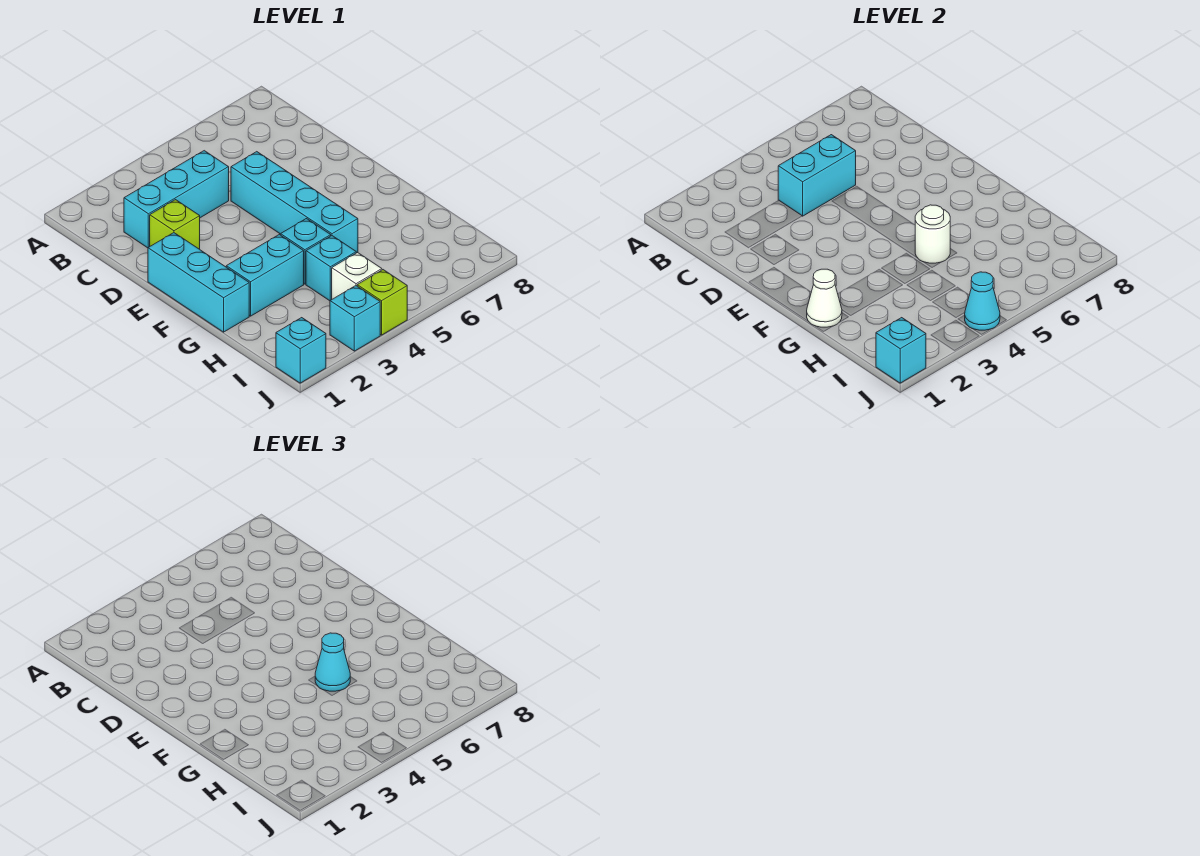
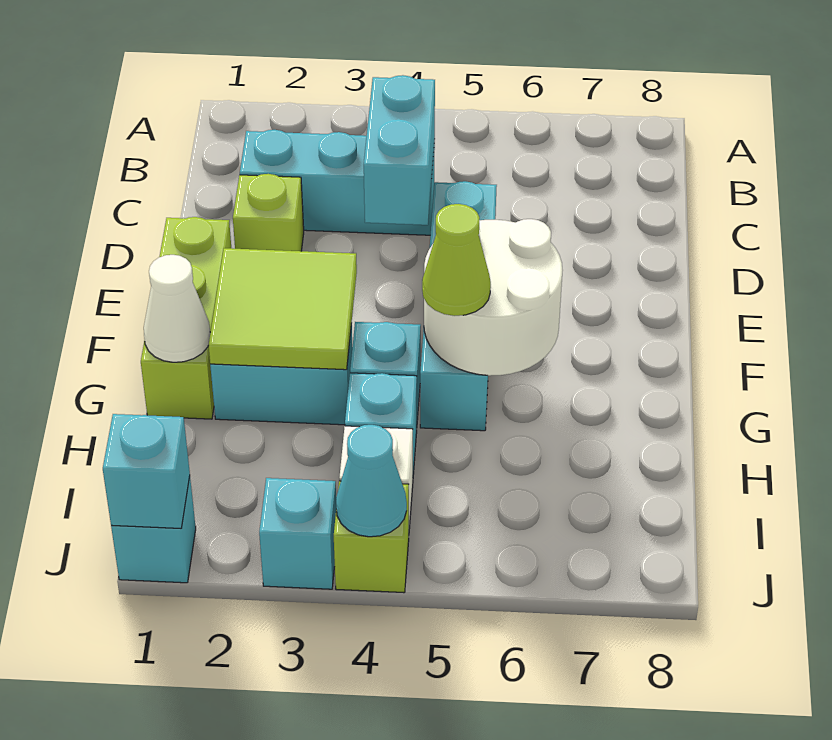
cyan 1x2 brick [778,135,856,216] -> cyan 1x2 brick turned to [364,75,435,225]
cyan 1x3 brick [148,233,249,332] -> lime 1x3 brick [141,217,231,419]
none -> lime 2x2 tile [209,248,357,370]
white 1x1 round brick [915,205,950,263] -> white 2x2 round brick [424,219,563,376]
cyan 1x1 cone [315,633,350,691] -> lime 1x1 cone [422,204,491,316]

